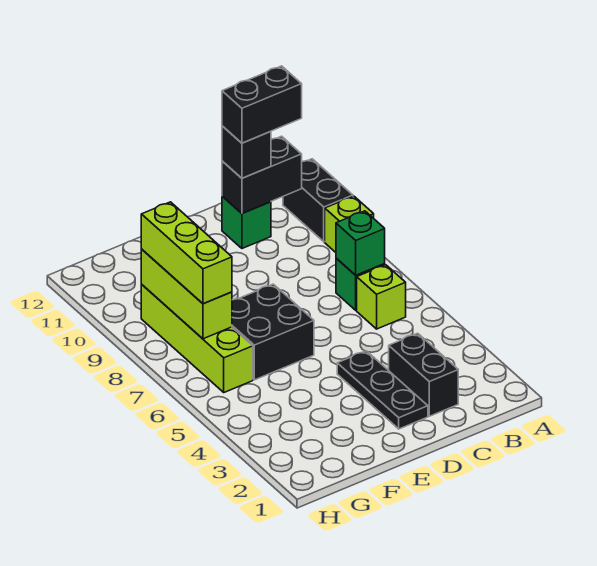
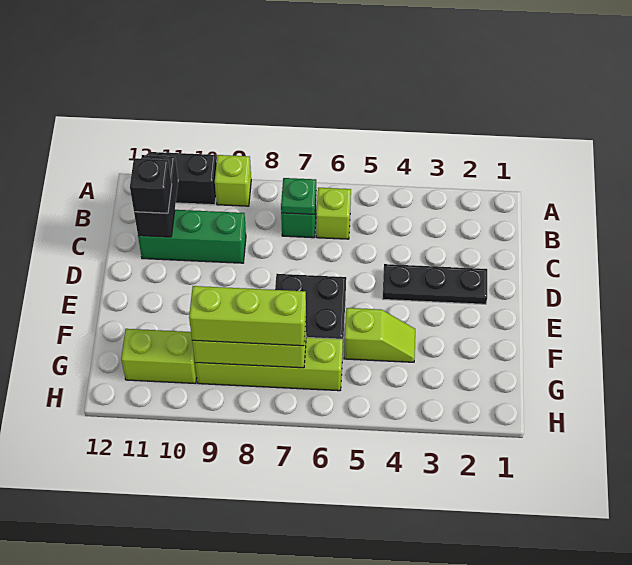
green 1x1 brick [336,211,385,275] -> green 1x1 plate [281,178,316,214]
black 1x2 brick [222,66,302,143] -> none
black 1x2 brick [389,333,458,416] -> none
green 1x1 brick [222,196,271,248] -> green 1x3 brick [138,210,246,263]
none -> lime 1x2 slope [344,308,415,362]
none -> lime 1x2 brick [121,329,197,384]

